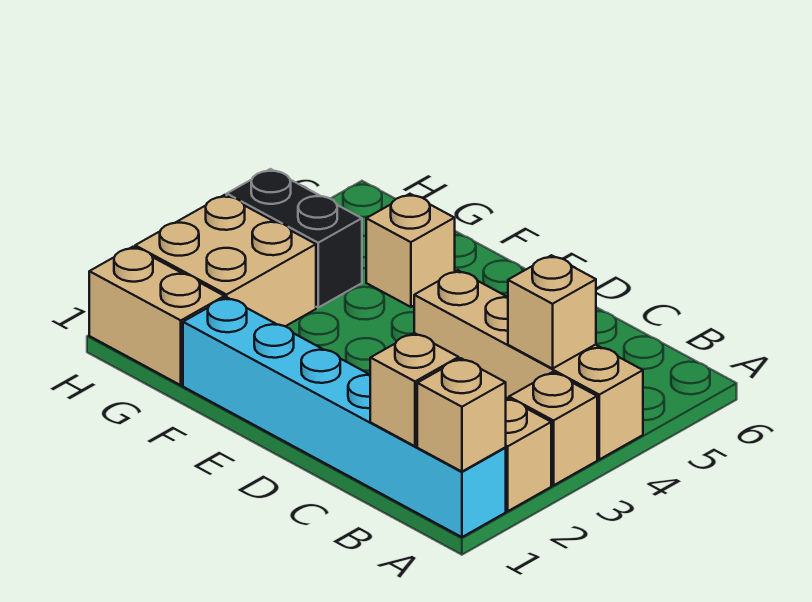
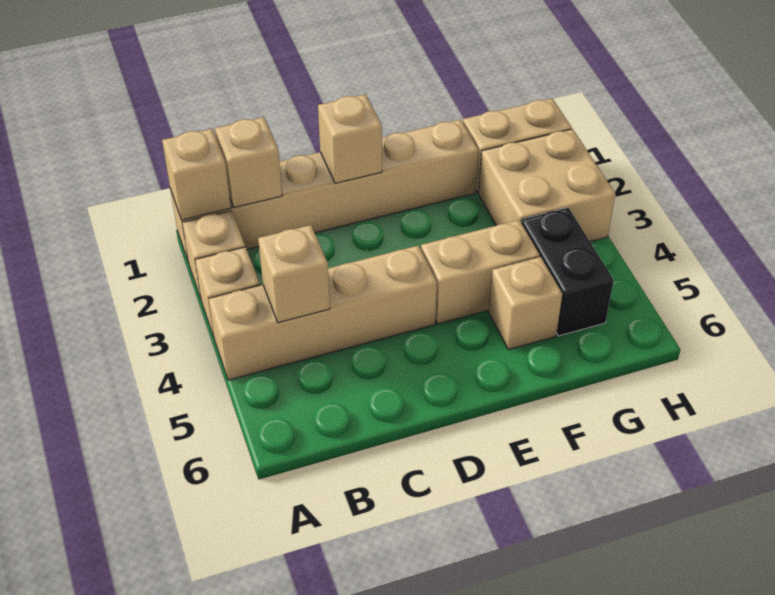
cyan 1x6 brick [183,297,506,537] -> tan 1x6 brick [170,120,478,262]
none -> tan 1x1 brick [318,94,382,183]
none -> tan 1x2 brick [421,220,540,324]
black 1x2 brick [227,169,362,307] -> black 1x2 brick turned to [521,208,614,336]

